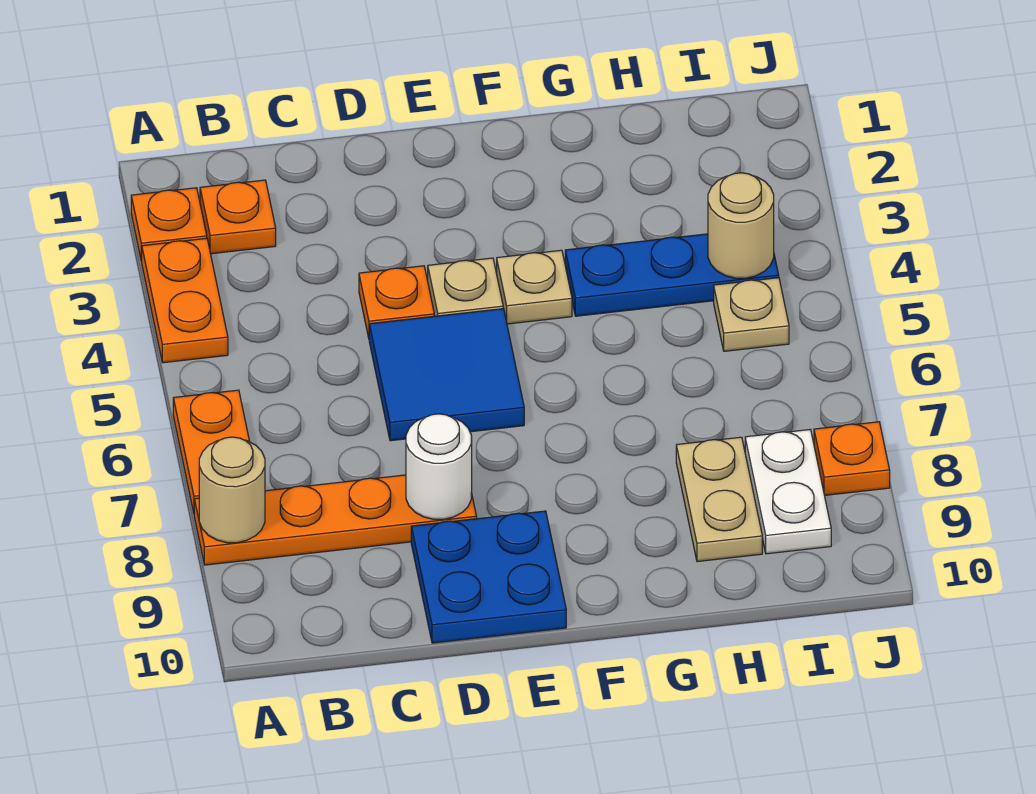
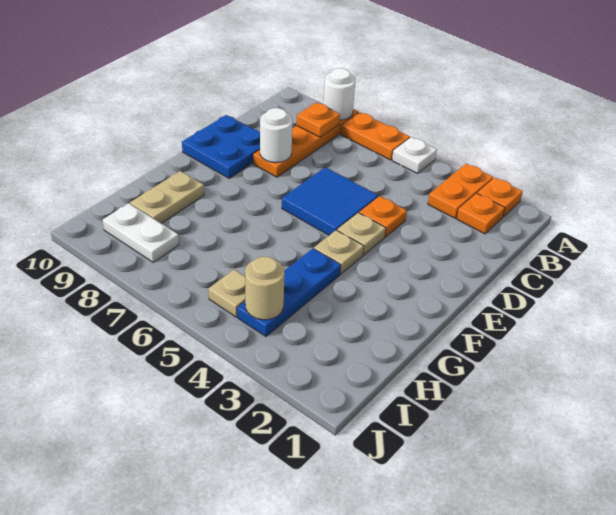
orange 1x2 plate [142,238,228,363] -> orange 1x2 plate turned to [428,164,493,218]
none -> white 1x1 plate [392,137,437,173]
tan 1x1 round brick [199,437,265,543] -> white 1x1 round brick [323,68,355,120]
tan 1x2 plate [676,437,762,562] -> tan 1x2 plate turned to [130,171,204,223]
orange 1x1 plate [814,422,890,495] -> orange 1x1 plate moved to [296,102,340,137]

